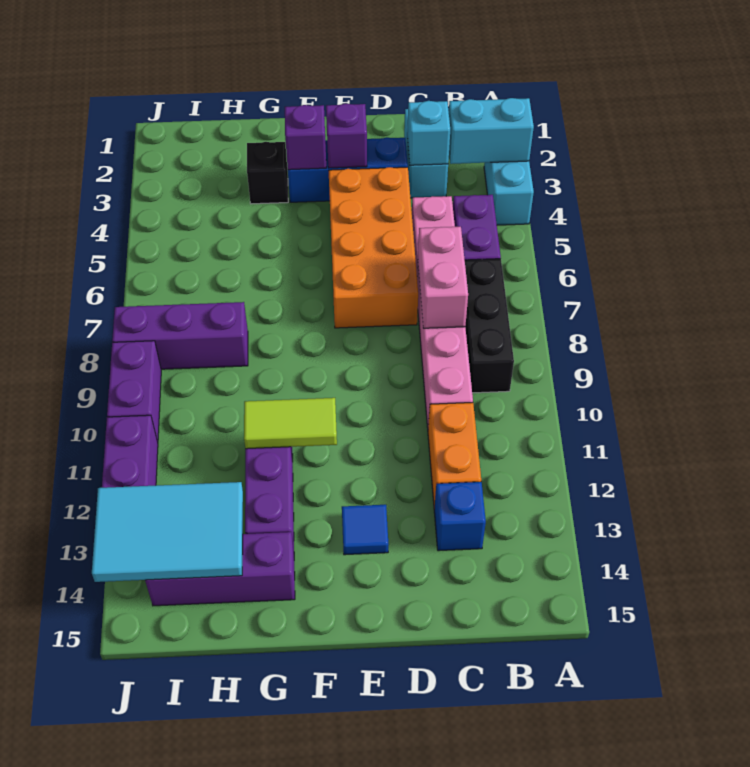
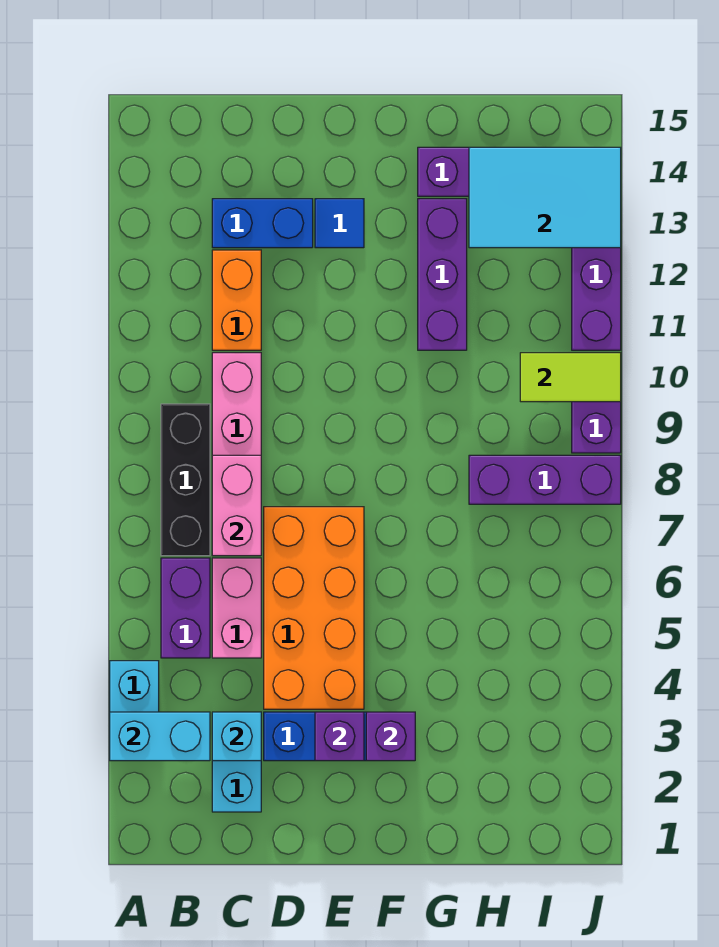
blue 1x1 brick [434,482,486,551] -> blue 1x2 brick [212,199,313,248]
lime 1x2 tile [244,398,337,449] -> lime 1x2 tile moved to [520,353,621,402]
black 1x1 brick [247,142,288,204] -> none

